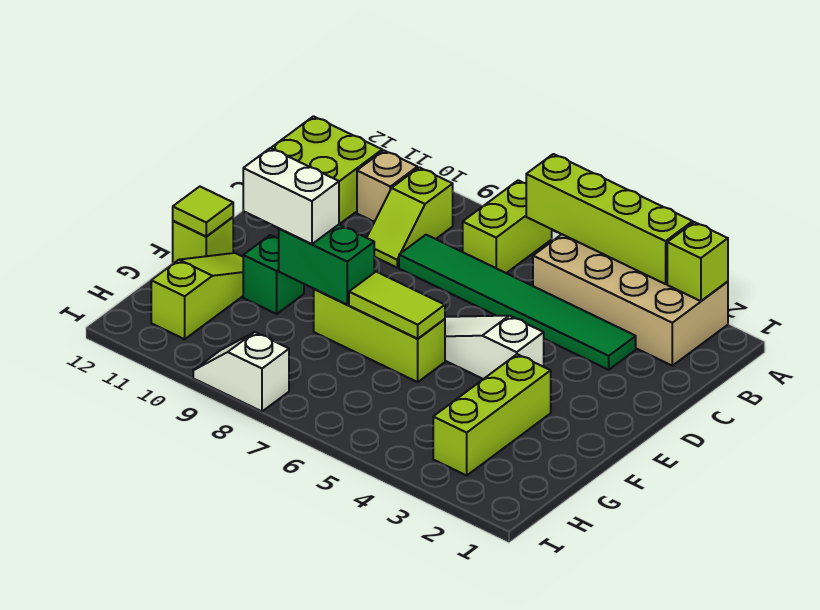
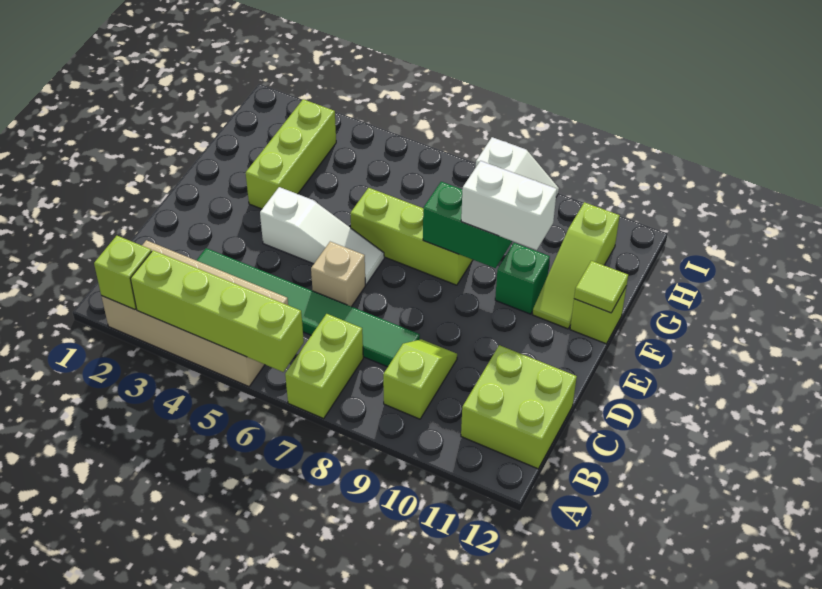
tan 1x1 brick [357,151,417,222] -> tan 1x1 brick moved to [311,242,365,307]
lime 1x2 tile [349,272,445,339] -> none

